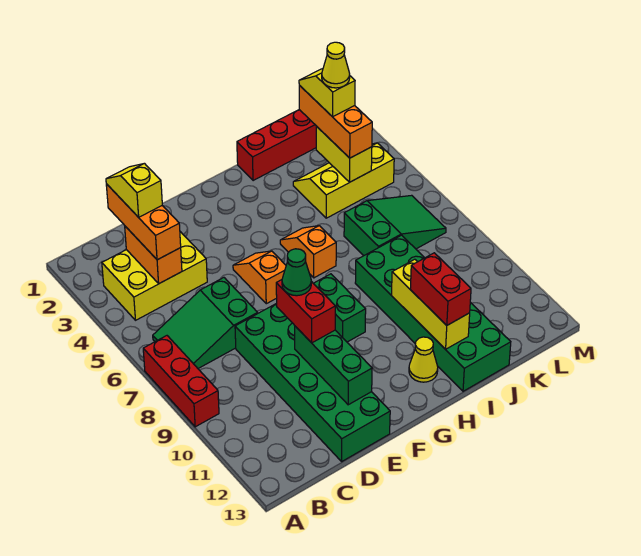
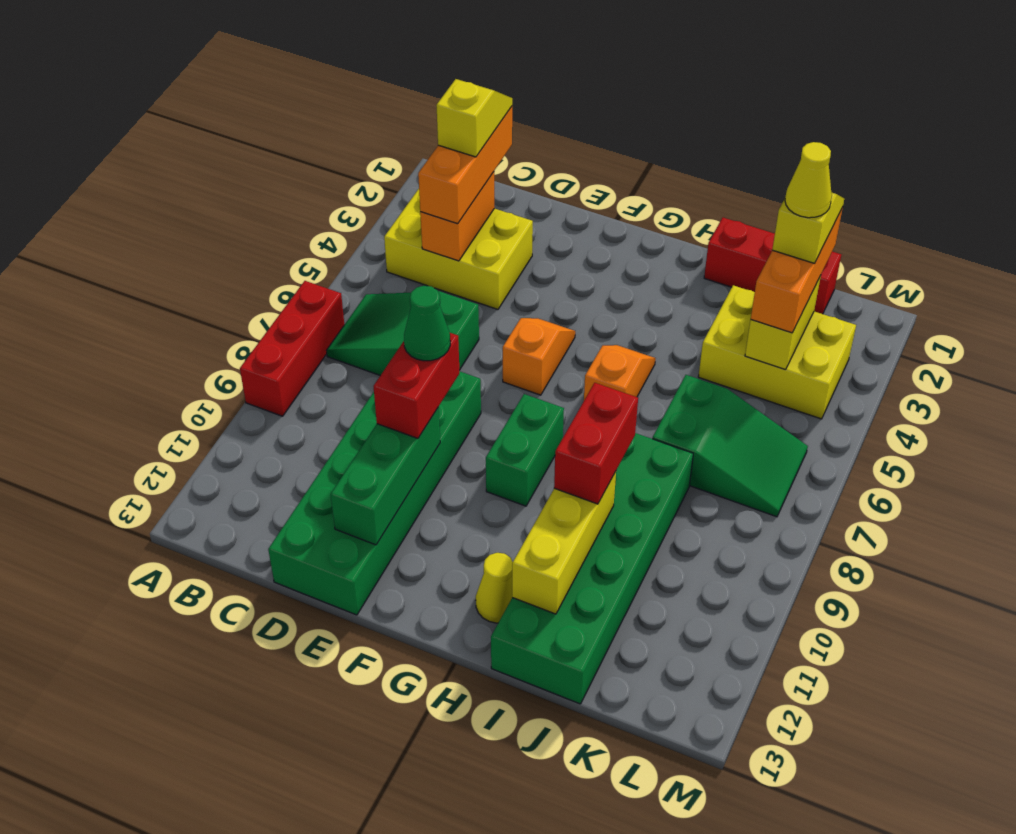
red 1x2 brick [410,253,471,325] -> red 1x2 brick moved to [554,383,638,504]
yellow 2x3 slope [293,143,394,218] -> yellow 2x3 brick [698,285,856,419]

